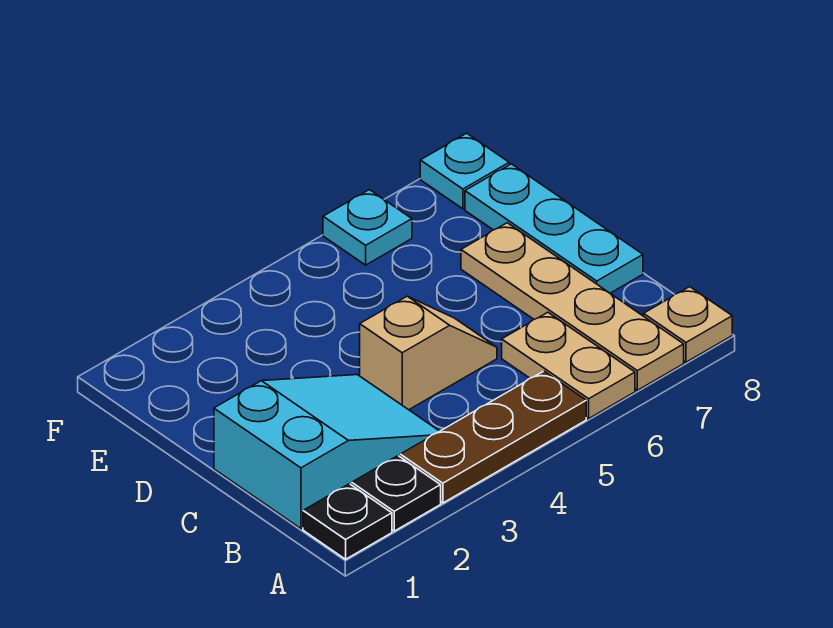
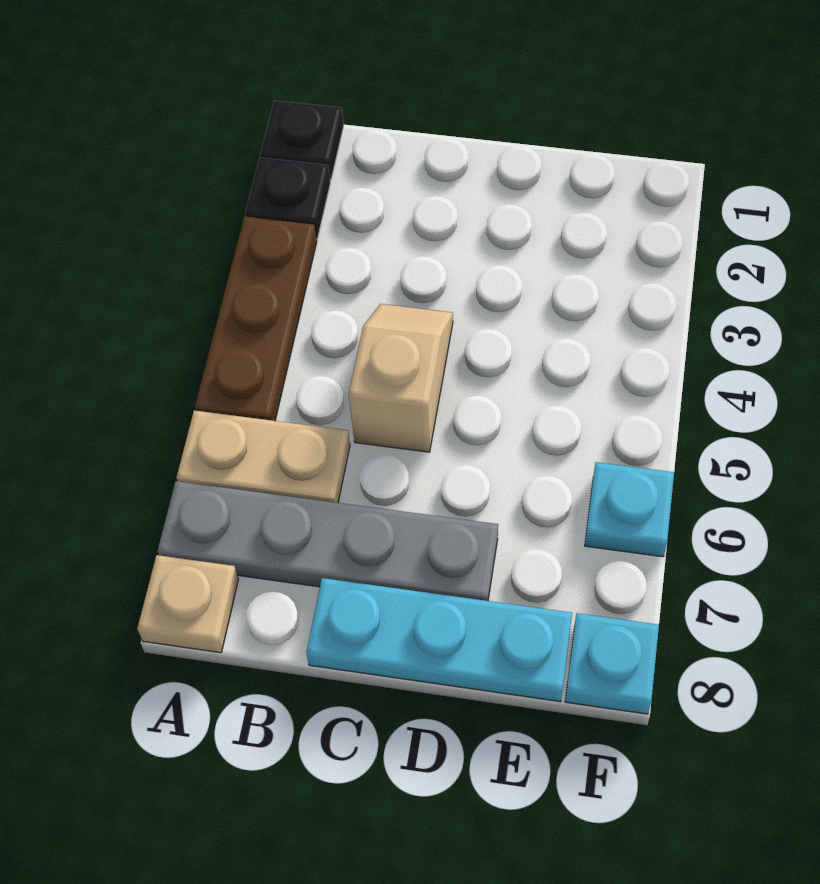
tan 1x4 plate [461,223,684,390] -> grey 1x4 plate [157,481,498,601]
cyan 2x3 slope [214,375,439,529] -> none
tan 1x2 slope [360,296,497,410] -> tan 1x2 slope turned to [349,304,453,452]

